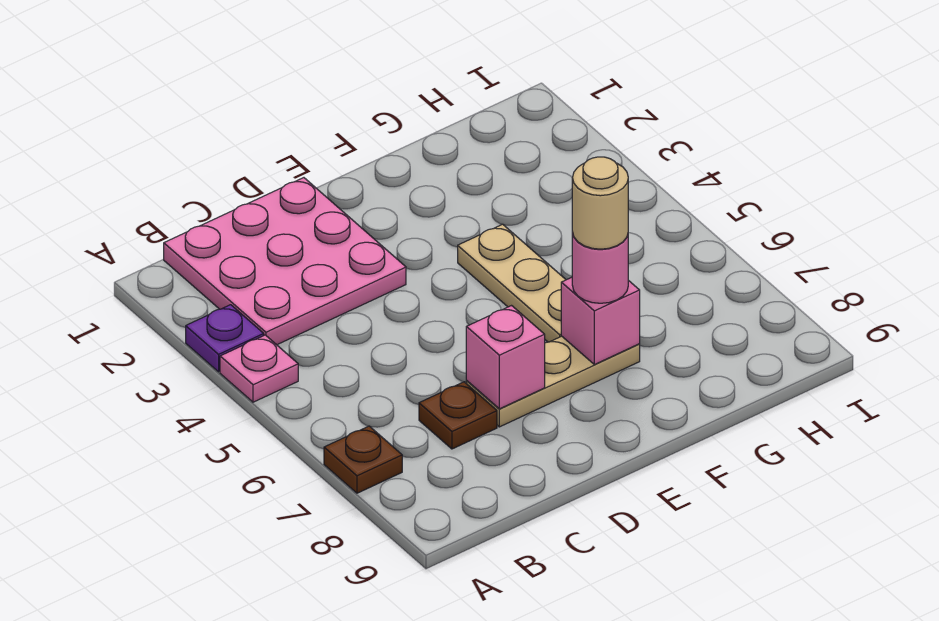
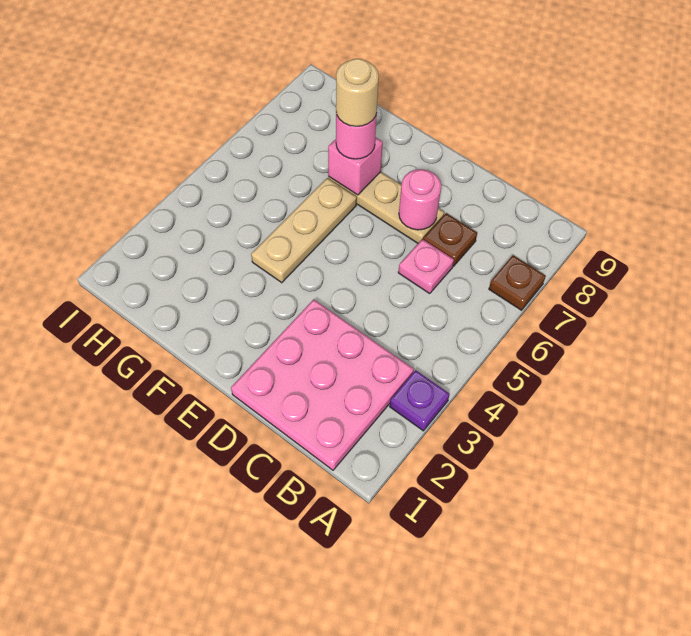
pink 1x1 plate [220,335,298,402] -> pink 1x1 plate moved to [398,239,454,294]
pink 1x1 brick [466,306,545,409] -> pink 1x1 round brick [399,169,441,230]

